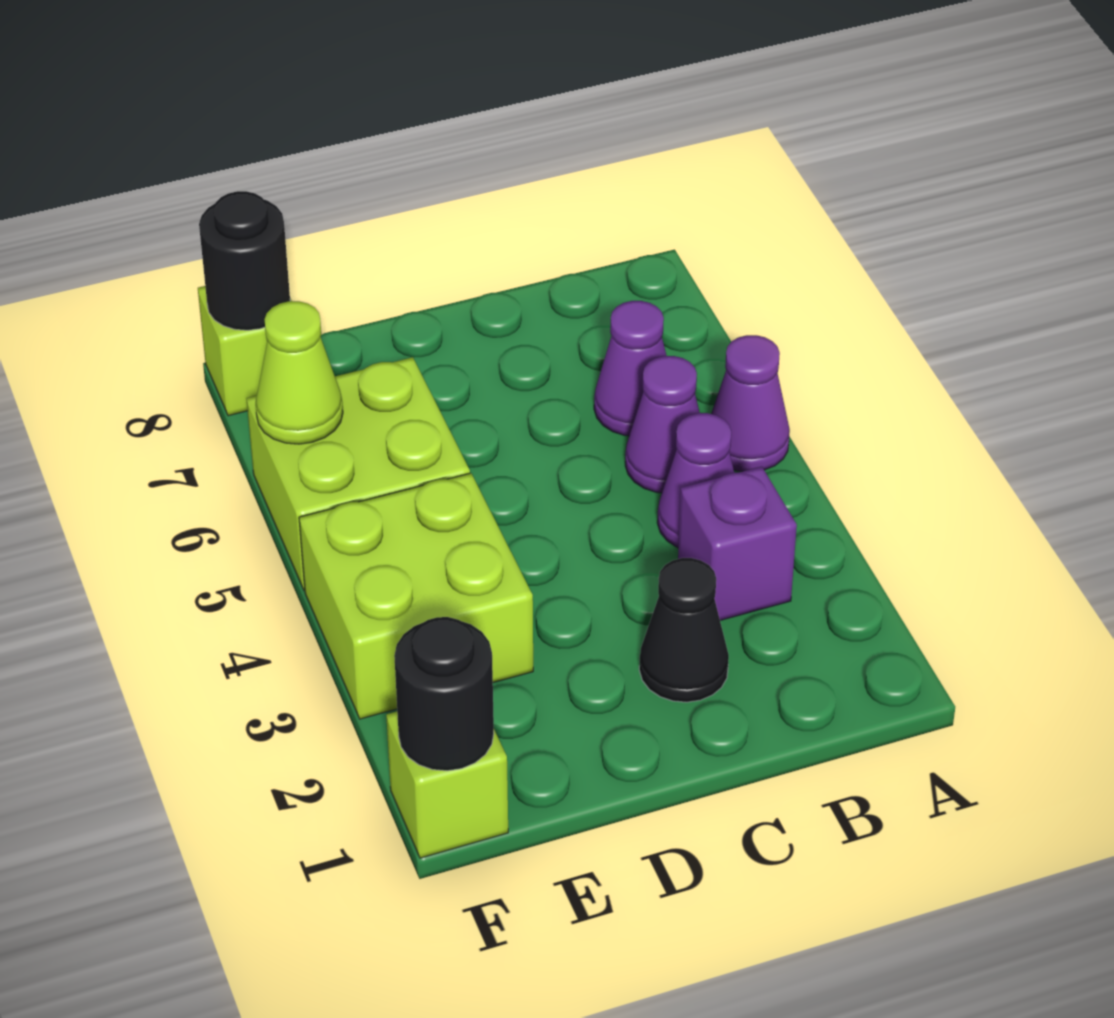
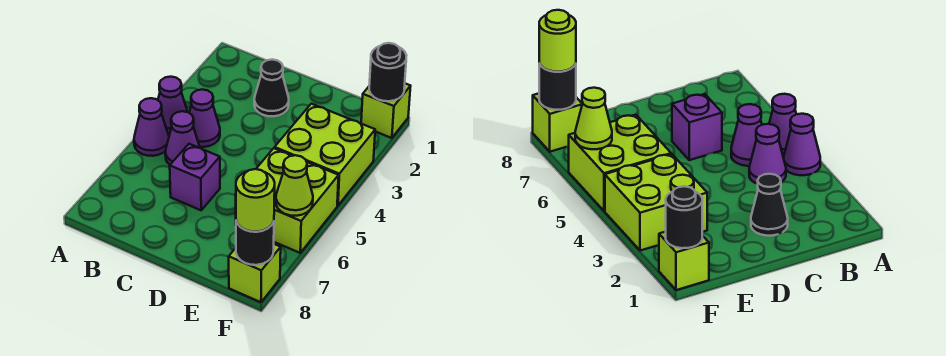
purple 1x1 brick [678,467,797,620] -> purple 1x1 brick moved to [170,144,220,210]
purple 1x1 cone [594,301,667,436] -> purple 1x1 cone moved to [158,77,187,134]
none -> lime 1x1 round brick [236,169,275,232]

